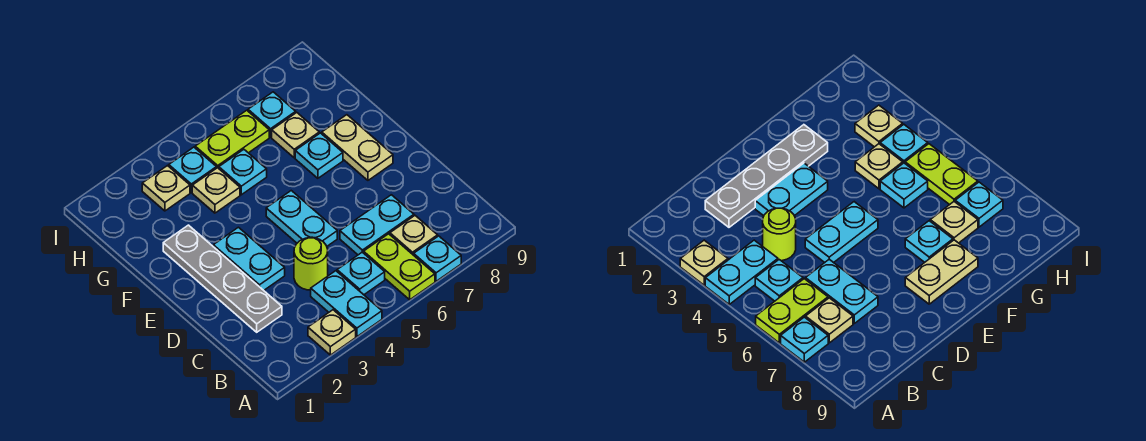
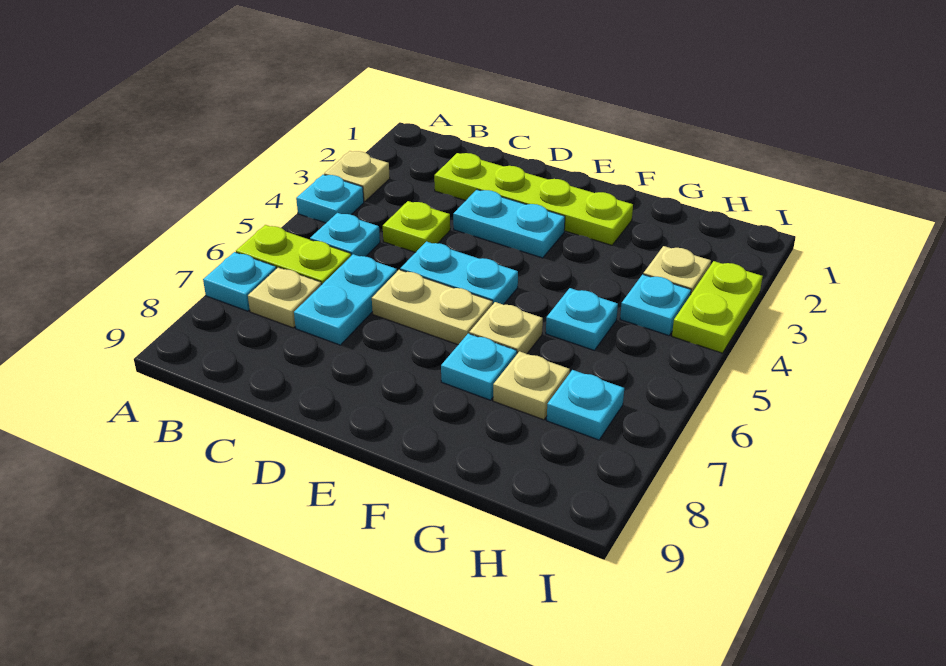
cyan 1x2 plate [311,271,382,337] -> cyan 1x1 plate [296,175,364,223]
grey 1x4 plate [163,225,282,332] -> lime 1x4 plate [434,153,633,245]
lime 1x1 round brick [294,238,328,290] -> lime 1x1 plate [383,201,450,252]
tan 1x2 plate [322,115,393,180] -> tan 1x2 plate moved to [372,270,493,345]
tan 1x1 plate [192,168,240,213] -> tan 1x1 plate moved to [469,302,543,354]
lime 1x2 plate [195,110,269,168] -> lime 1x2 plate moved to [672,261,763,353]

